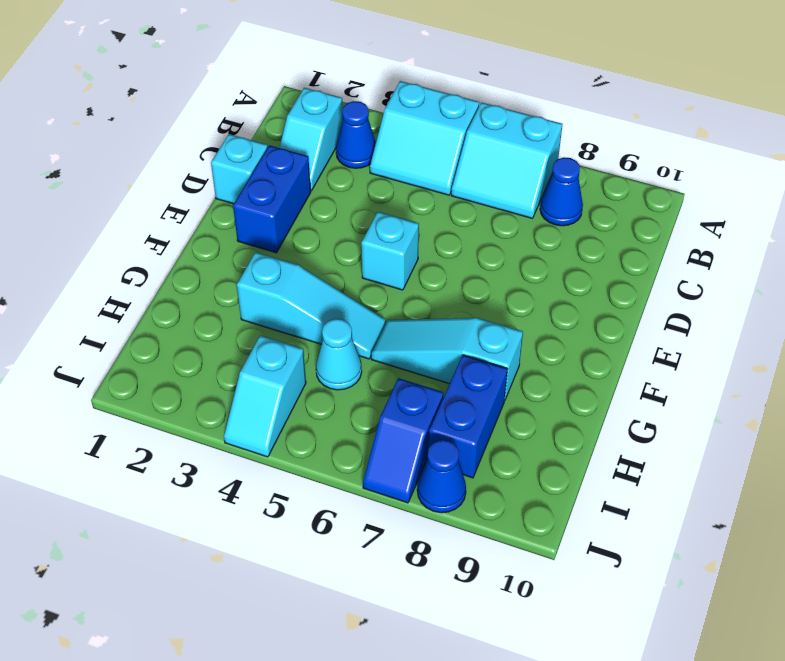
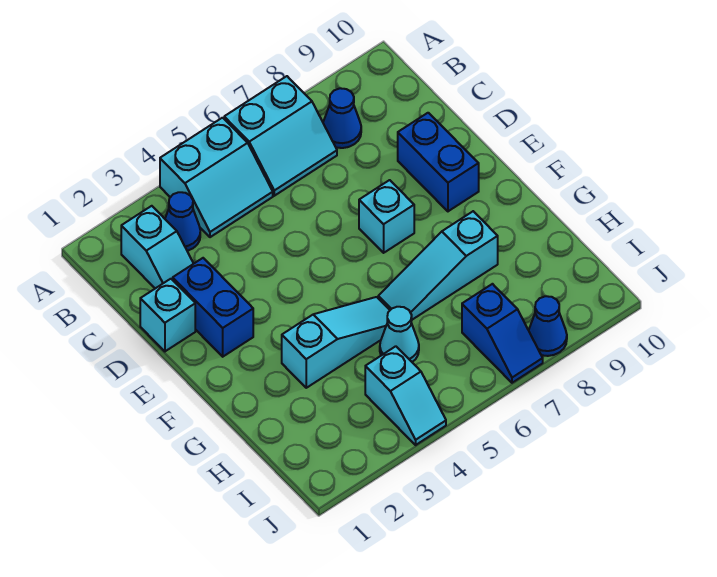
cyan 1x1 brick [361,212,419,290] -> cyan 1x1 brick moved to [359,180,414,253]
blue 1x2 brick [429,355,508,478] -> blue 1x2 brick moved to [398,113,479,211]

